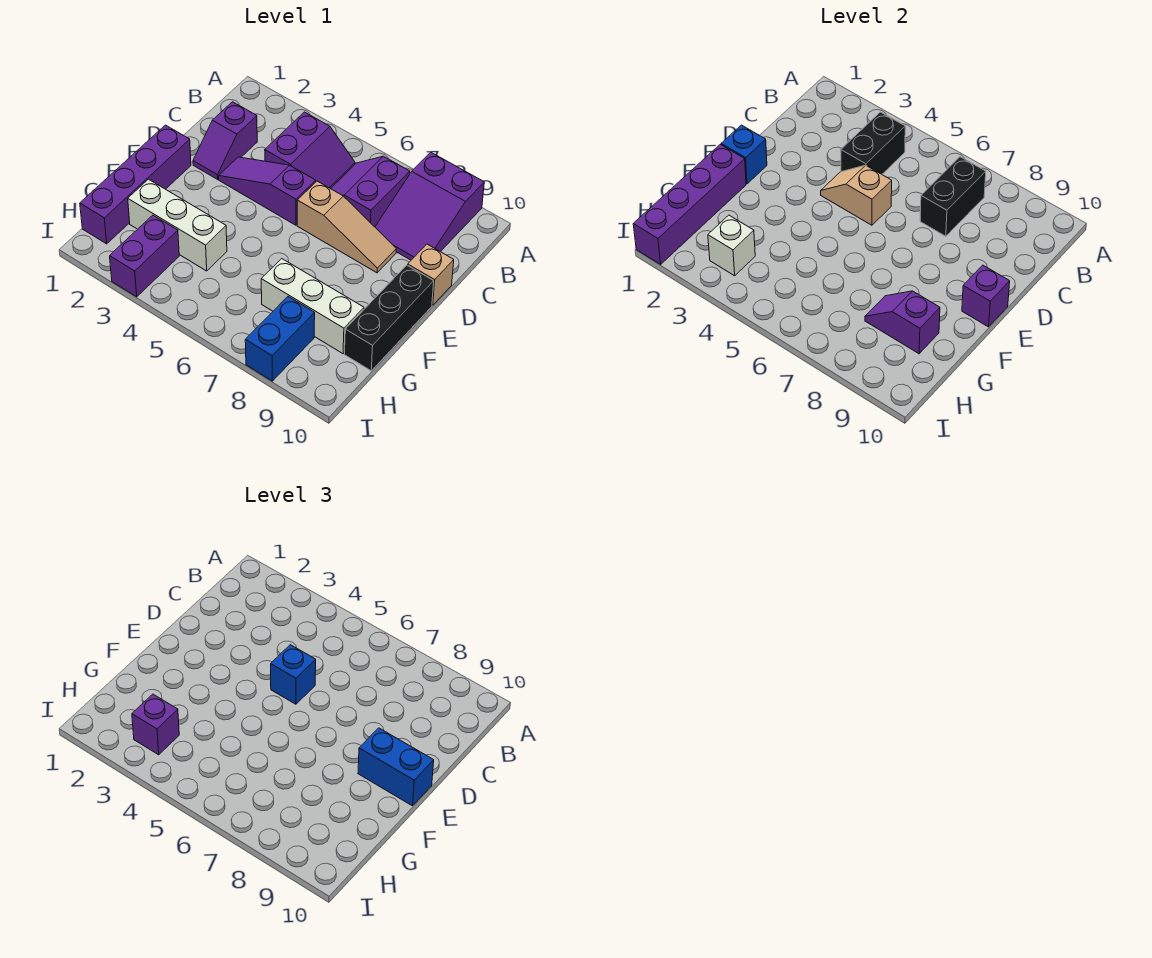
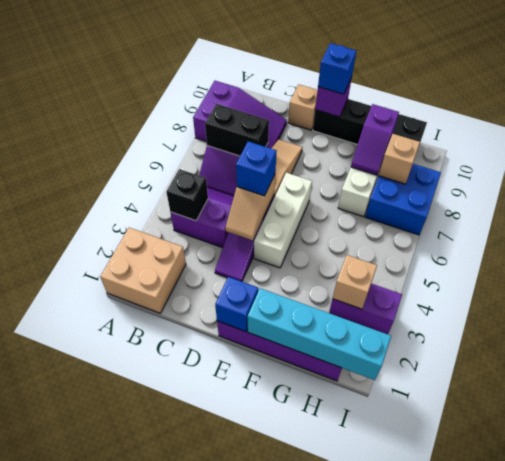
none -> tan 2x2 brick [100,228,186,313]
black 1x2 brick [841,112,905,174] -> black 1x1 brick [166,169,208,221]
purple 1x2 slope [193,102,257,179] -> none
blue 1x2 brick [358,728,434,806] -> blue 1x1 brick [318,43,356,94]
black 1x3 brick [345,265,434,371] -> black 1x4 brick [313,99,427,144]
purple 1x4 brick [633,145,746,264] -> cyan 1x4 brick [247,288,391,380]
white 1x3 brick [128,179,227,271] -> white 1x3 brick moved to [254,173,312,268]
white 1x1 brick [708,215,755,276] -> tan 1x1 brick [333,255,377,309]
purple 1x1 brick [132,694,179,755] -> none
blue 1x2 brick [245,297,315,381] -> blue 2x2 brick [365,164,441,235]
none -> tan 1x1 brick [379,134,420,184]

